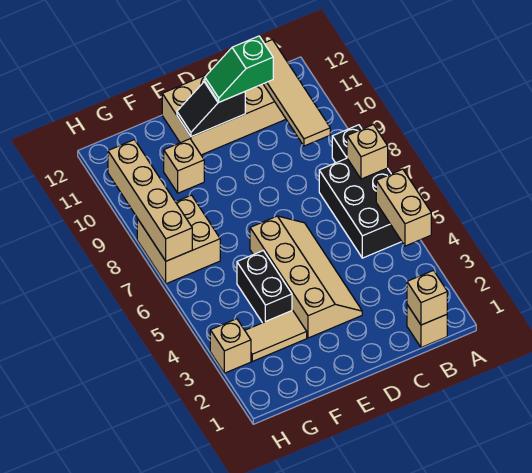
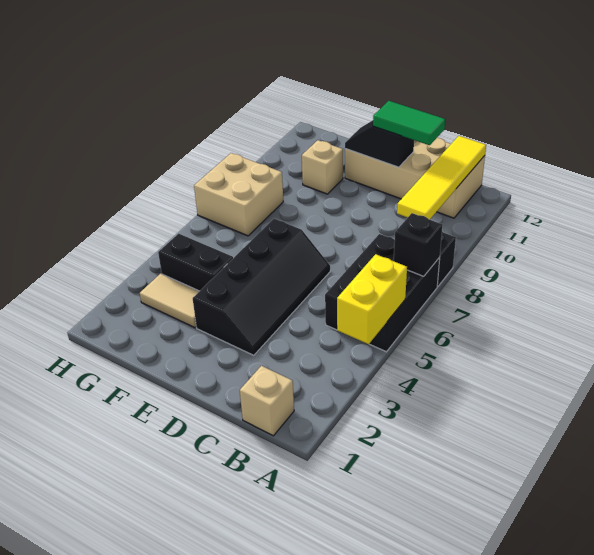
tan 1x2 brick [376,169,431,246] -> yellow 1x2 brick [337,254,407,344]
tan 1x1 brick [347,125,388,179] -> black 1x1 brick [394,213,442,276]
tan 1x1 brick [407,270,447,325] -> none
tan 1x4 tile [263,40,330,146] -> yellow 1x4 tile [397,136,486,220]
green 1x2 slope [205,36,273,102] -> green 1x2 tile [373,101,445,145]
tan 2x4 slope [250,216,362,338] -> black 2x4 slope [193,219,330,355]
black 1x2 brick [237,251,292,323] -> black 1x2 brick turned to [158,234,233,291]
tan 1x1 brick [210,319,251,373] -> none
tan 1x4 brick [108,140,192,261] -> none

